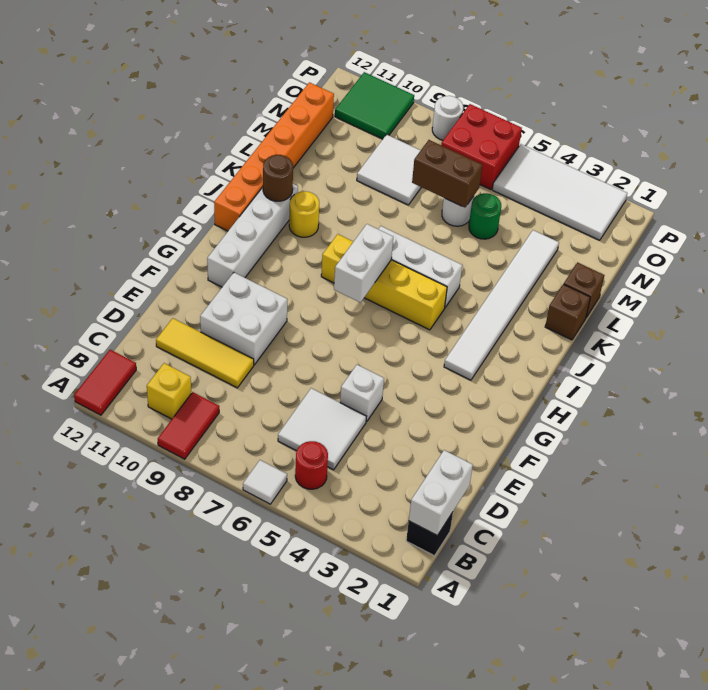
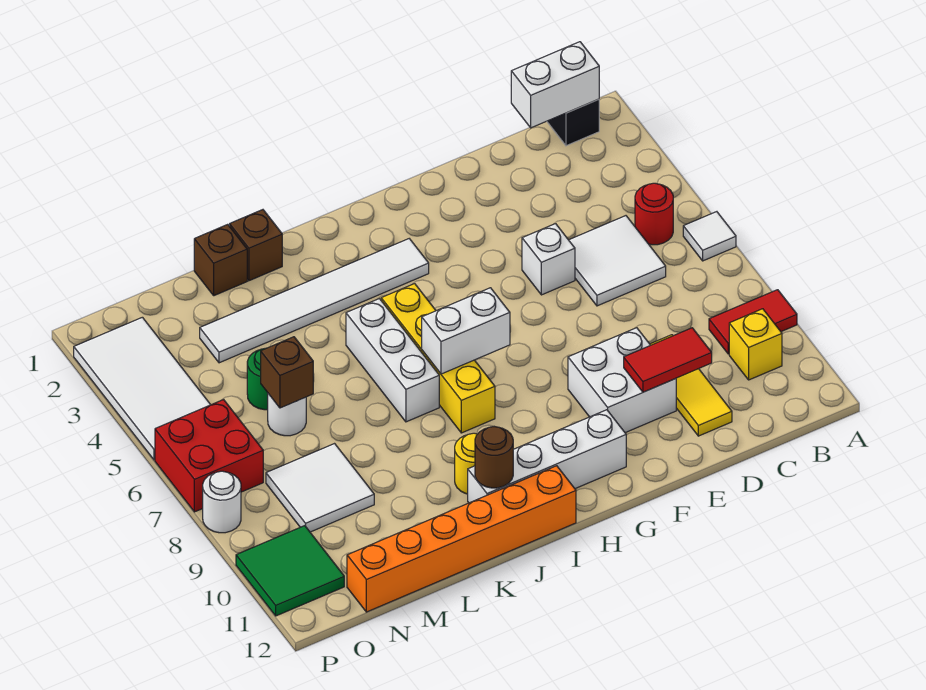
red 1x2 tile [74,350,136,415] -> red 1x2 tile moved to [624,328,712,392]
brown 1x2 brick [412,140,482,207] -> brown 1x1 brick [261,337,313,408]

